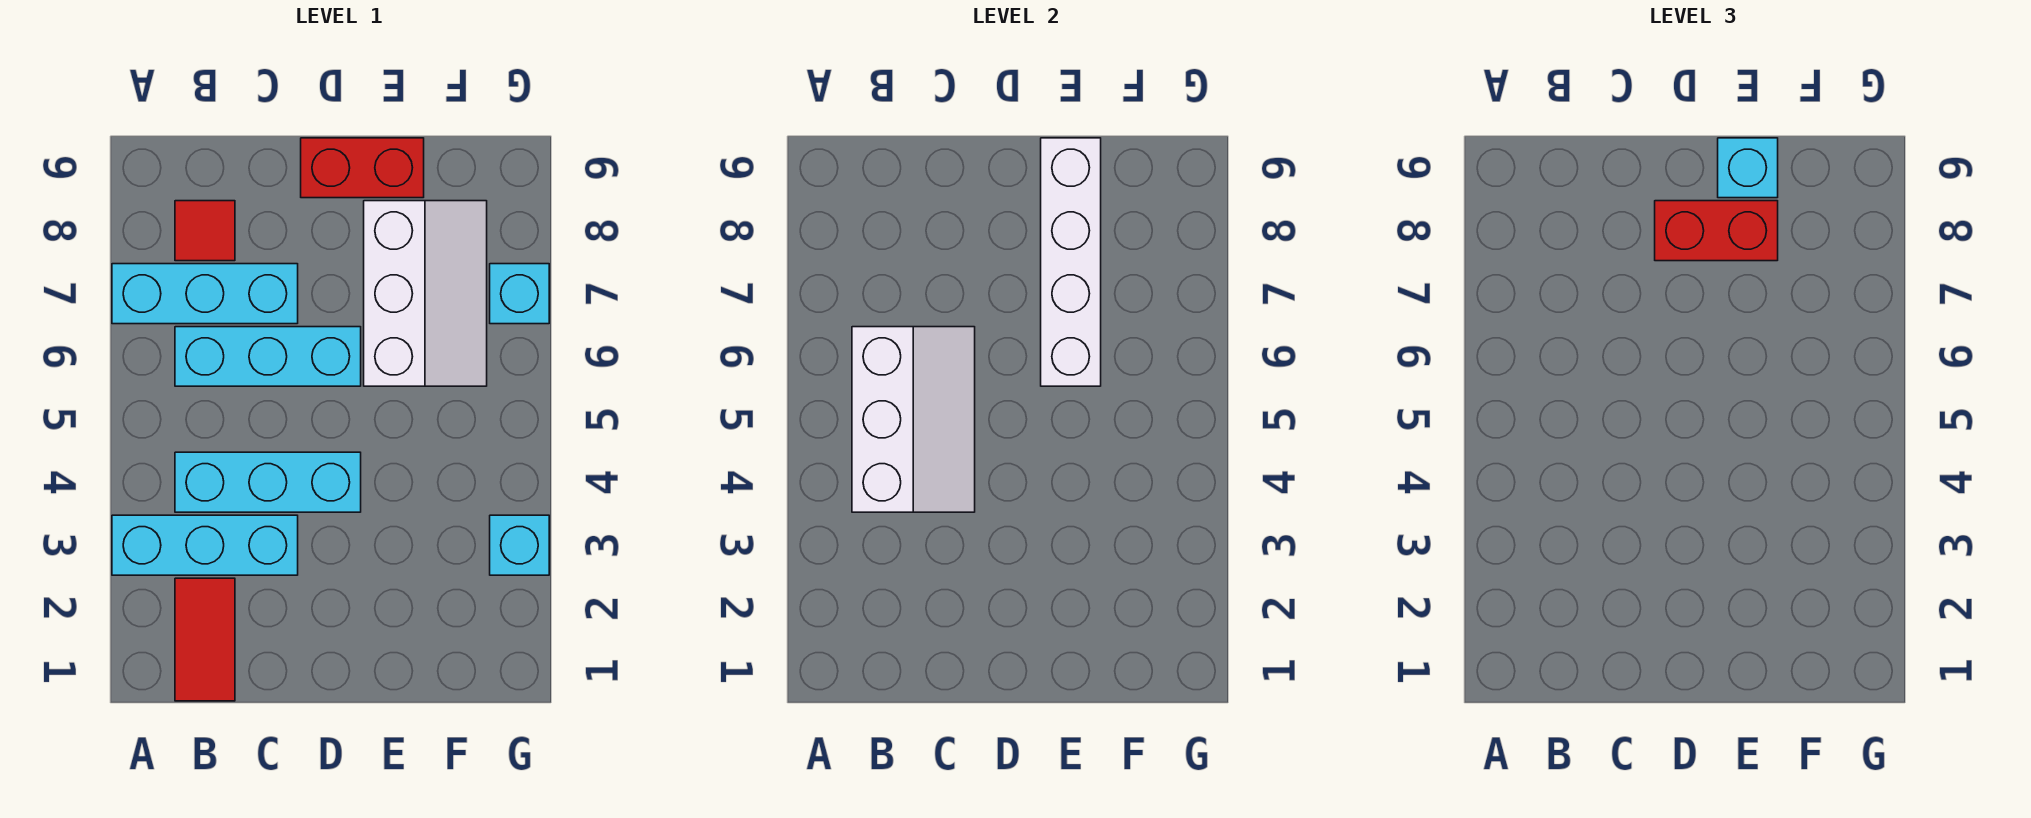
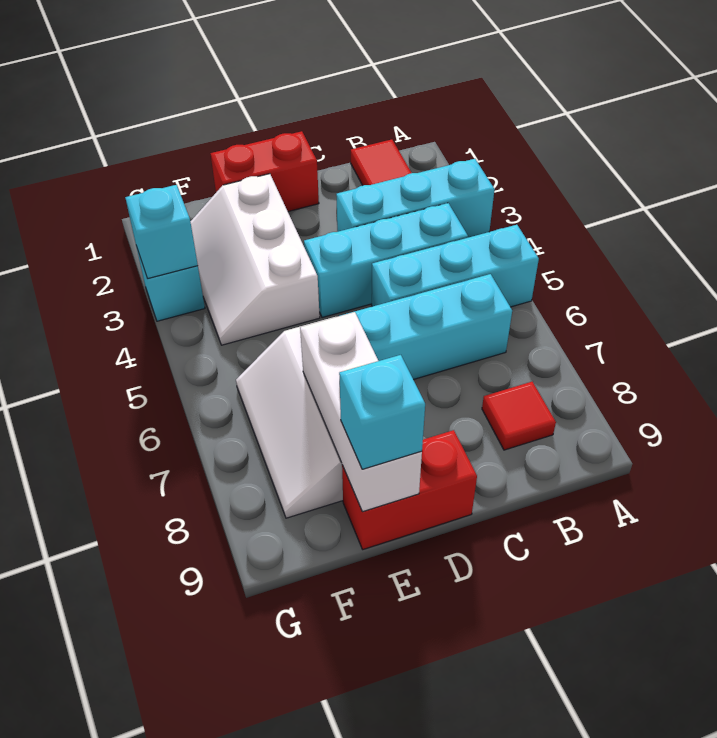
cyan 1x3 brick [112,264,298,324] -> cyan 1x3 brick moved to [372,225,539,307]
white 2x3 slope [852,327,975,512] -> white 2x3 slope moved to [190,174,320,345]
red 1x2 brick [1655,201,1778,261] -> red 1x2 brick moved to [210,131,319,211]
white 1x4 brick [1041,138,1101,386] -> white 1x3 brick [300,312,422,512]
cyan 1x1 brick [490,264,549,324] -> cyan 1x1 brick moved to [125,185,198,279]

